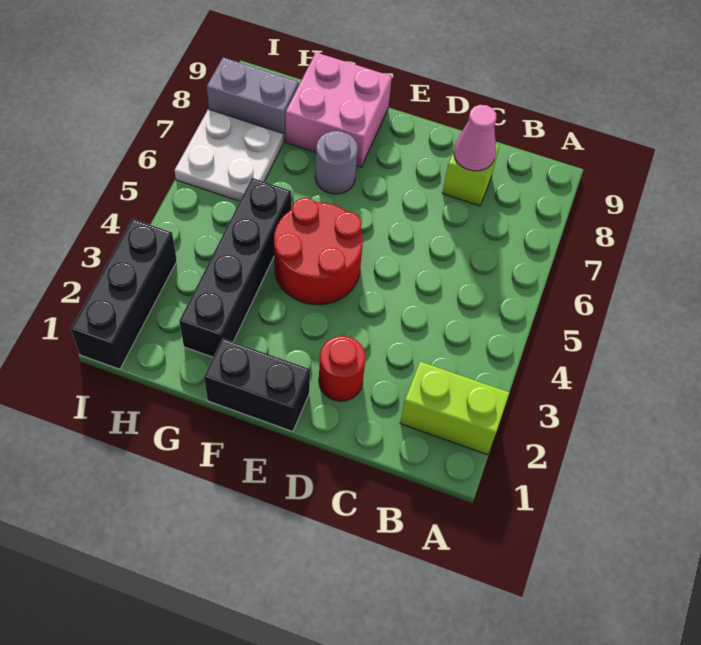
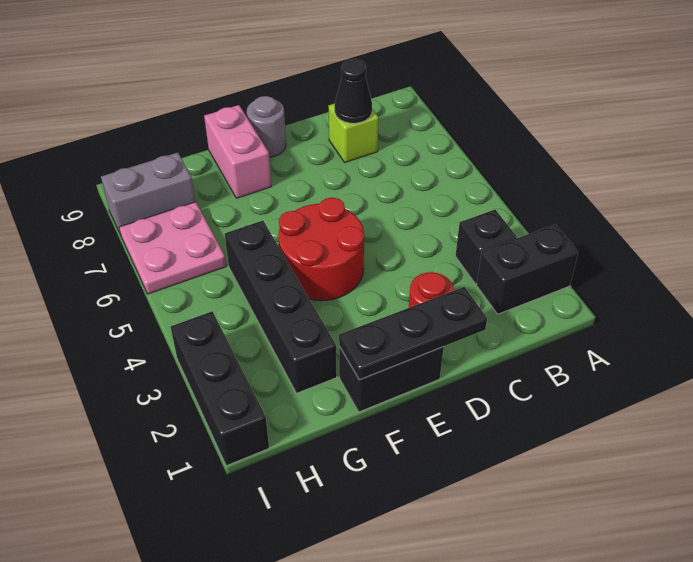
lime 1x2 brick [400,362,510,454] -> black 1x2 brick [477,224,578,314]
none -> black 1x1 brick [455,210,517,284]
pink 1x1 cone [454,105,496,171] -> black 1x1 cone [335,59,372,123]
none -> black 1x3 plate [339,287,487,380]
grey 1x1 round brick [315,131,358,194] -> grey 1x1 round brick moved to [247,96,286,157]
pink 2x2 brick [286,53,392,167] -> pink 1x2 brick [204,105,271,198]
white 2x2 plate [174,109,283,201] -> pink 2x2 plate [119,202,226,294]

